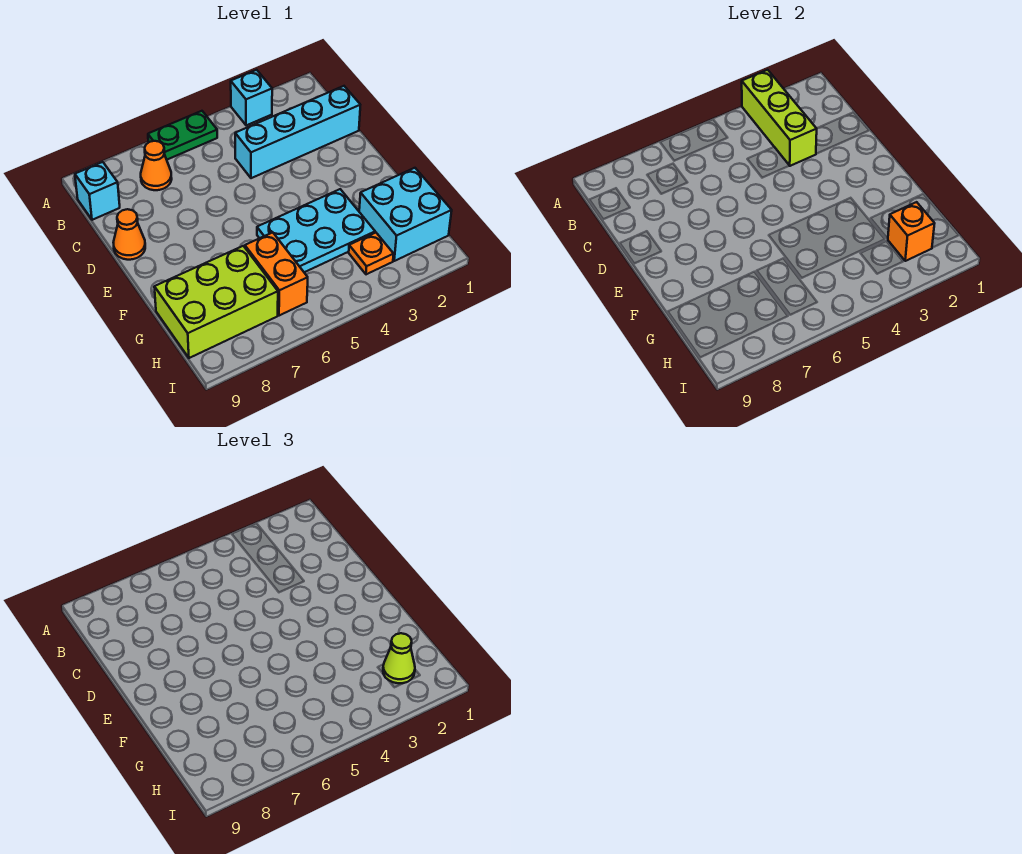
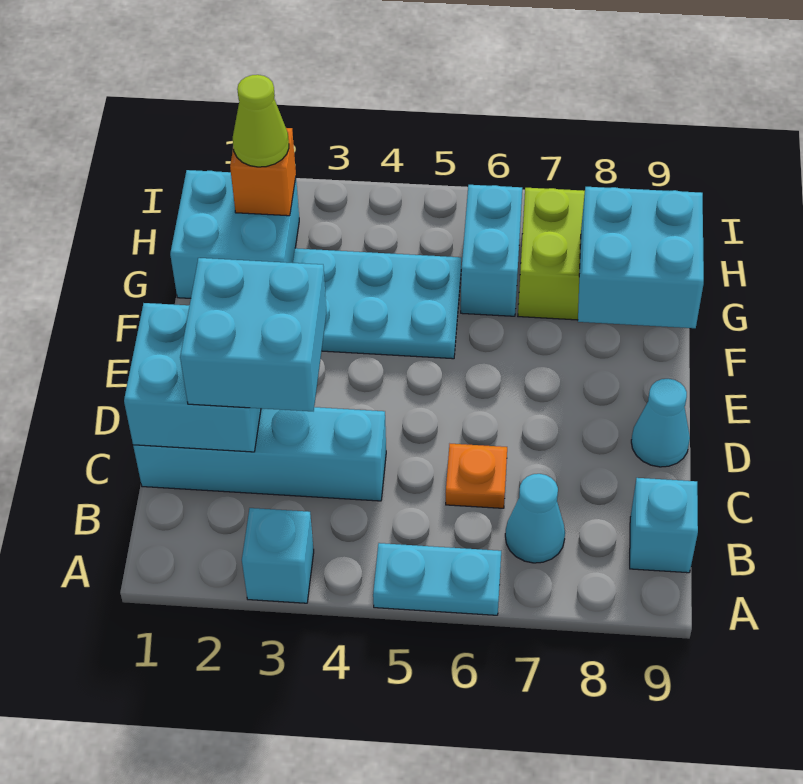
lime 1x3 brick [742,70,817,166] -> none
green 1x2 plate [148,111,217,160] -> cyan 1x2 plate [373,543,501,615]
orange 1x1 cone [141,141,172,190] -> cyan 1x1 cone [505,474,565,563]
none -> cyan 2x2 brick [124,303,261,452]
none -> cyan 2x2 brick [180,258,327,411]
orange 1x1 cone [113,209,145,260] -> cyan 1x1 cone [631,379,690,467]
none -> cyan 2x2 brick [578,187,704,328]
orange 1x2 brick [245,232,308,316] -> cyan 1x2 brick [461,185,522,316]
orange 1x1 plate [349,233,394,274] -> orange 1x1 plate moved to [446,444,507,508]

